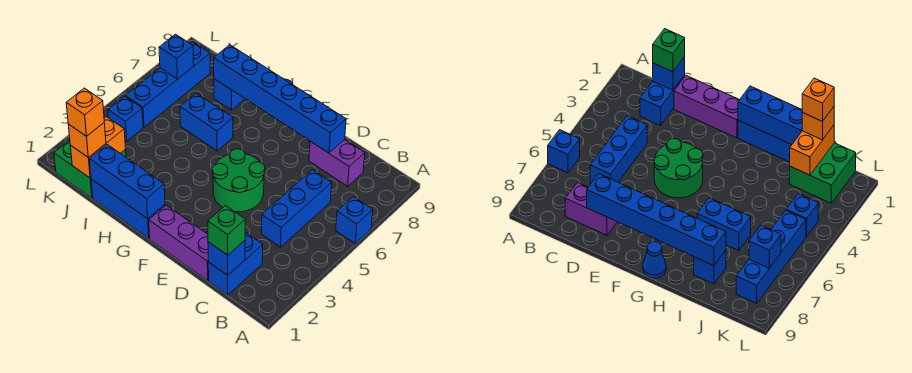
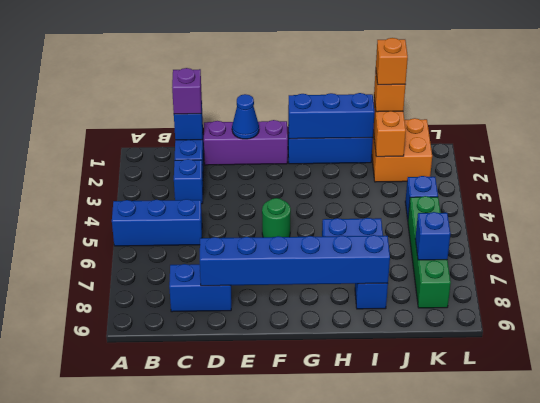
blue 1x1 brick [336,197,373,243] -> blue 1x1 brick moved to [174,159,203,204]
green 1x1 brick [208,206,245,255] -> purple 1x1 brick [172,68,202,114]
blue 1x3 brick [262,170,332,247] -> blue 1x3 brick turned to [112,199,202,246]
purple 1x2 brick [309,140,365,186] -> blue 1x2 brick [169,264,231,312]
green 2x2 round brick [212,149,265,212] -> green 1x1 round brick [262,198,291,237]
blue 1x1 cone [643,242,666,278] -> blue 1x1 cone moved to [232,94,259,139]
green 2x2 brick [54,140,126,198] -> orange 2x2 brick [372,118,432,182]
blue 1x4 brick [126,42,210,127] -> green 1x4 brick [408,196,451,308]

